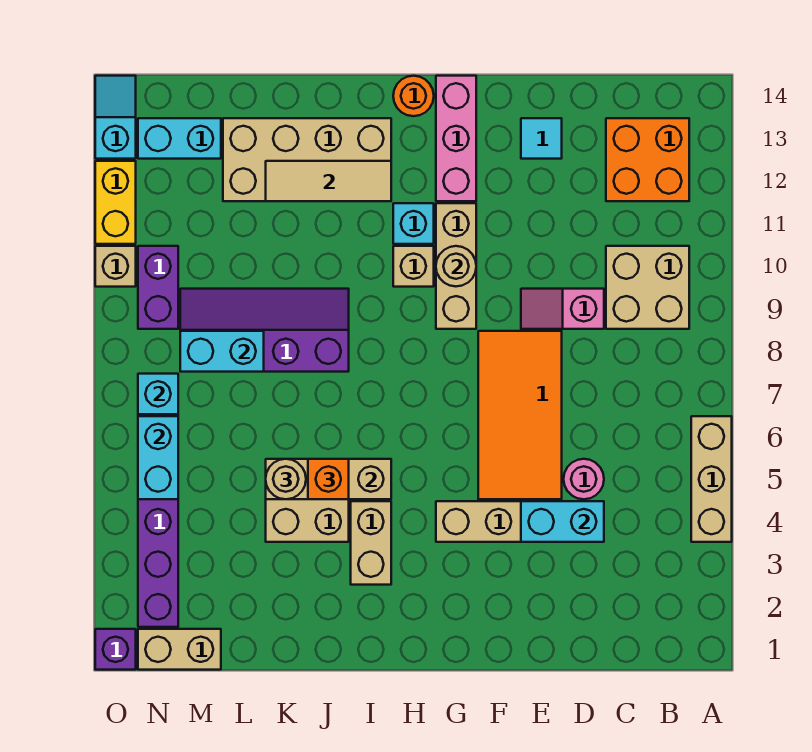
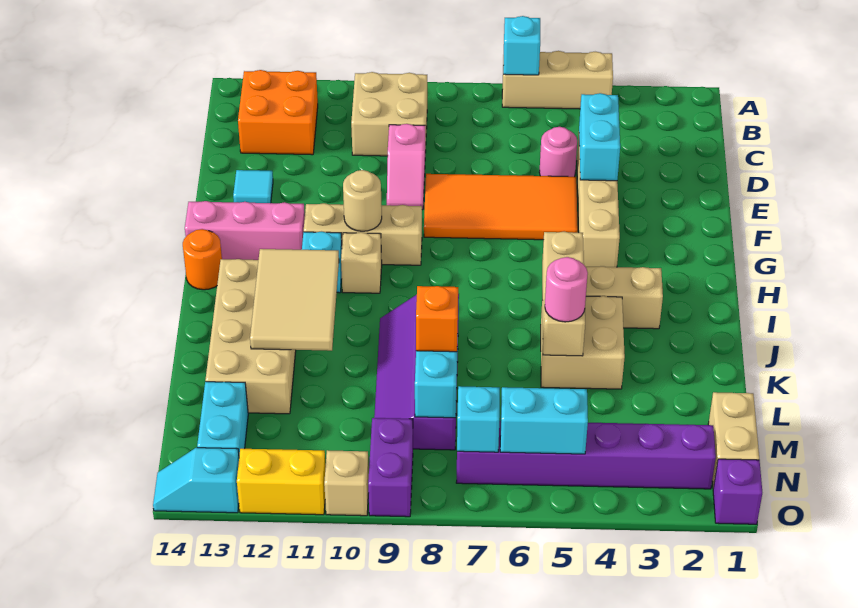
none -> cyan 1x1 brick [503,16,540,75]
tan 1x3 tile [266,161,391,201] -> tan 2x3 tile [250,249,339,351]
orange 1x1 brick [308,459,349,499] -> orange 1x1 brick moved to [416,286,458,352]
tan 1x1 round brick [266,459,306,499] -> pink 1x1 round brick [545,257,588,322]
purple 1x2 brick [138,246,178,329] -> purple 1x2 brick turned to [368,418,413,517]

